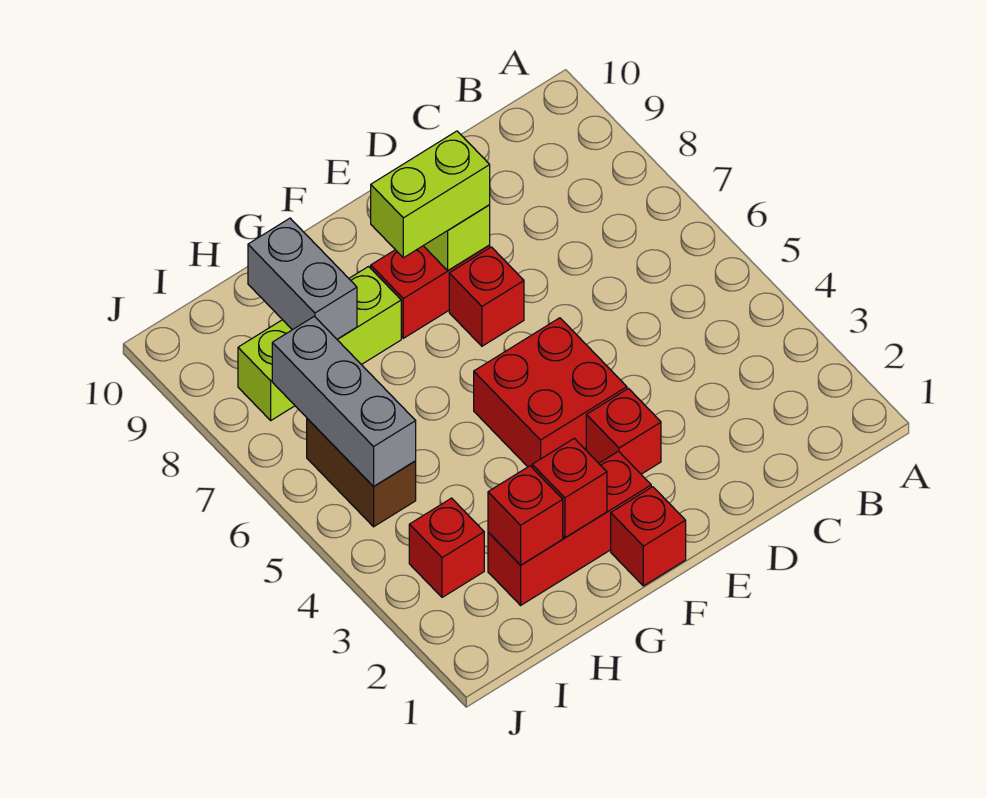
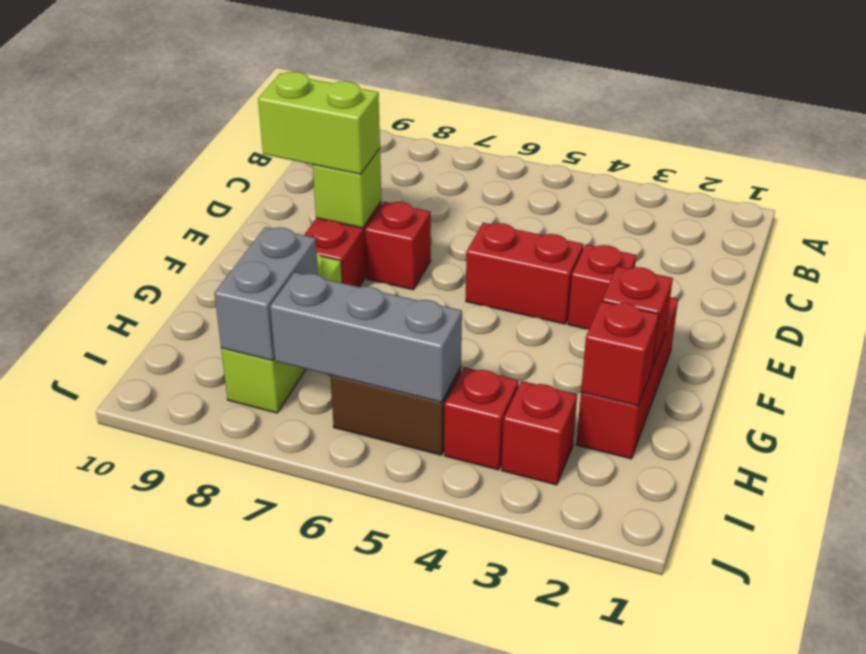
red 2x2 brick [474,318,627,467] -> red 1x2 brick [466,223,583,324]
lime 1x2 brick [371,131,490,258] -> lime 1x2 brick turned to [258,72,380,174]
red 1x1 brick [611,487,686,586] -> red 1x1 brick moved to [444,367,519,470]
grey 1x2 brick [248,218,357,339] -> grey 1x2 brick turned to [214,227,318,360]

